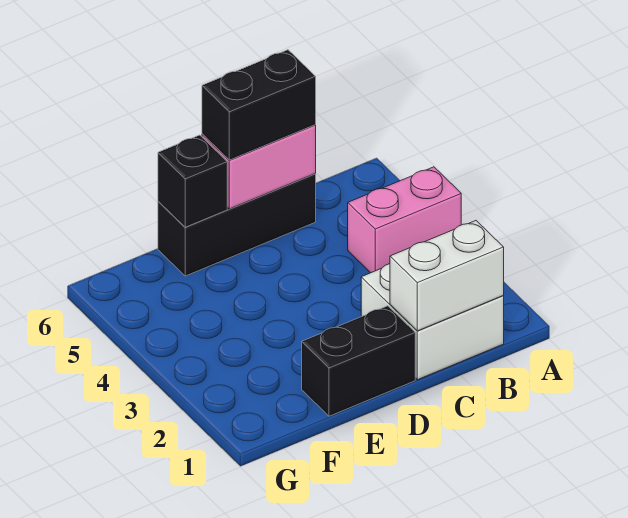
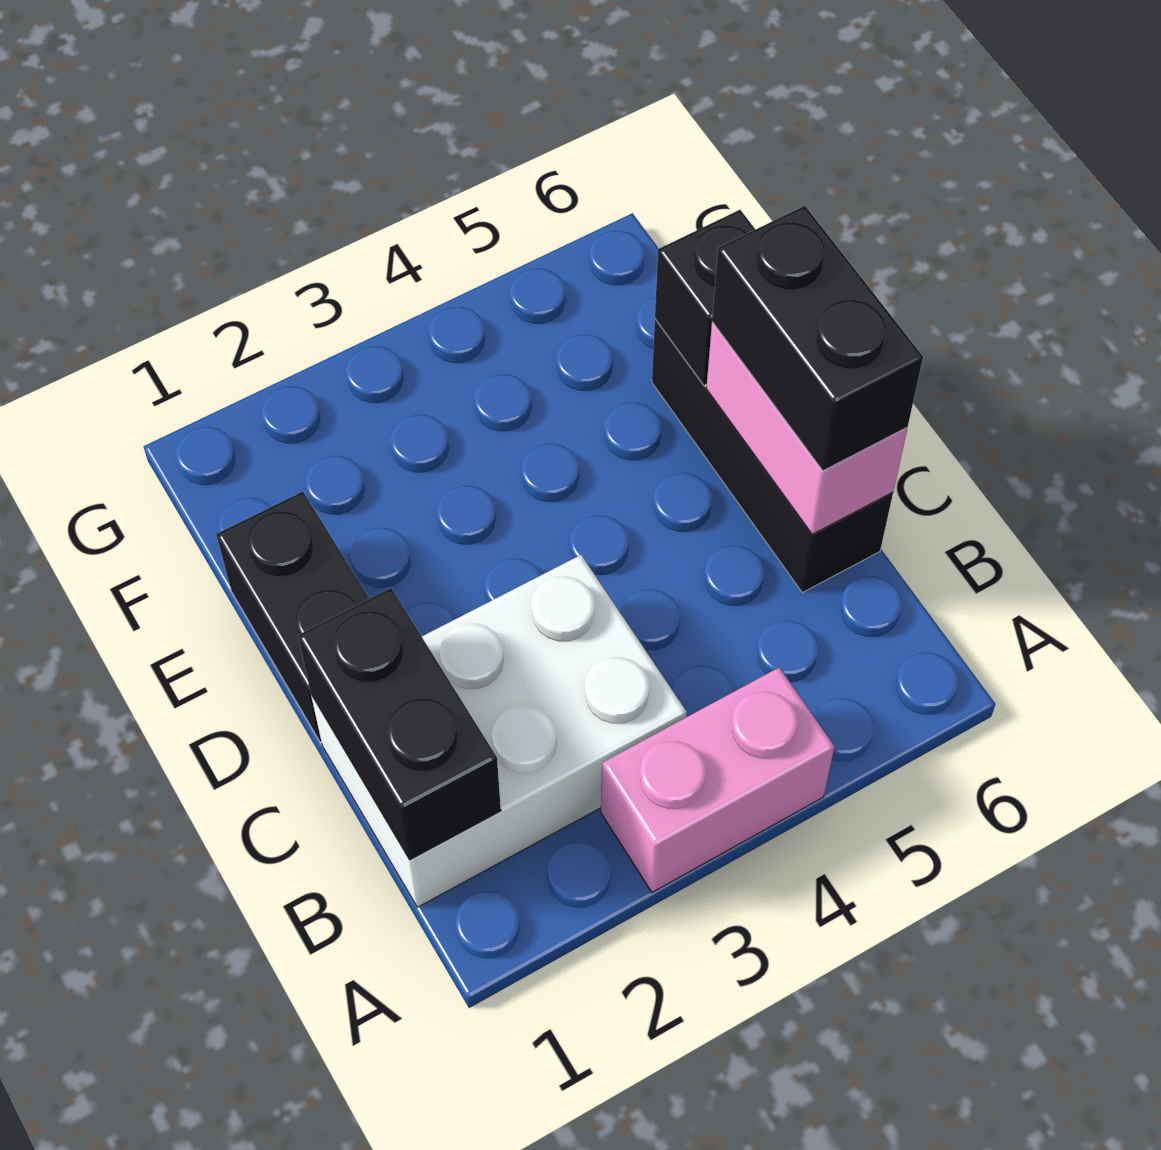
pink 1x2 brick [348,167,461,273] -> pink 1x2 brick turned to [601,667,835,892]
white 2x2 brick [361,264,504,380] -> white 2x3 brick [311,555,687,907]
white 1x2 brick [390,221,504,331] -> black 1x2 brick [298,588,501,860]

